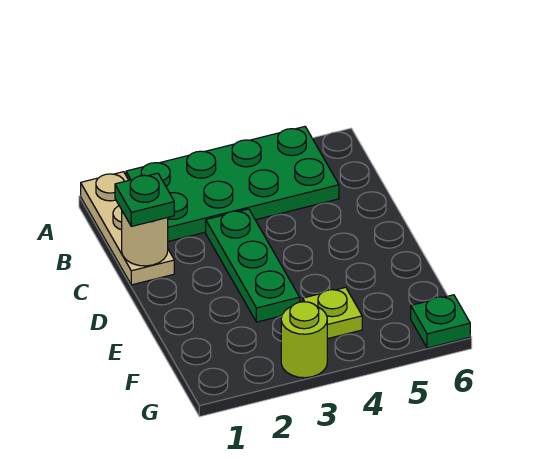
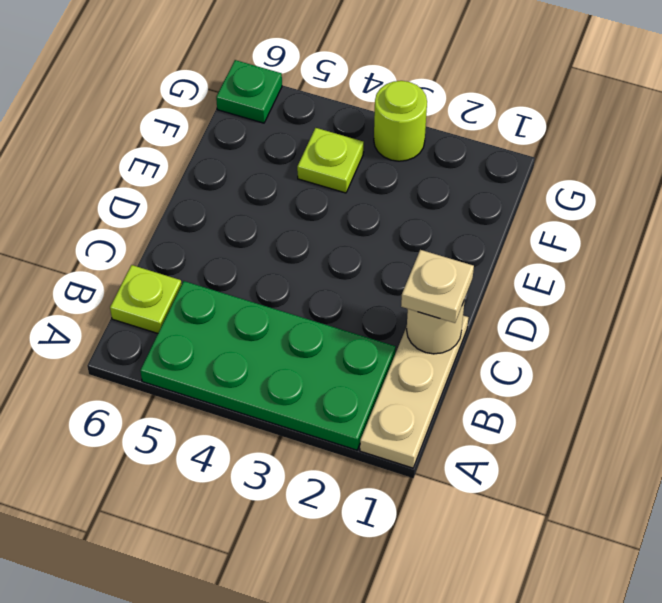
none -> lime 1x1 plate [110,265,182,333]
green 1x1 plate [115,173,174,226] -> tan 1x1 plate [401,250,474,323]
green 1x3 plate [206,209,300,322] -> none

